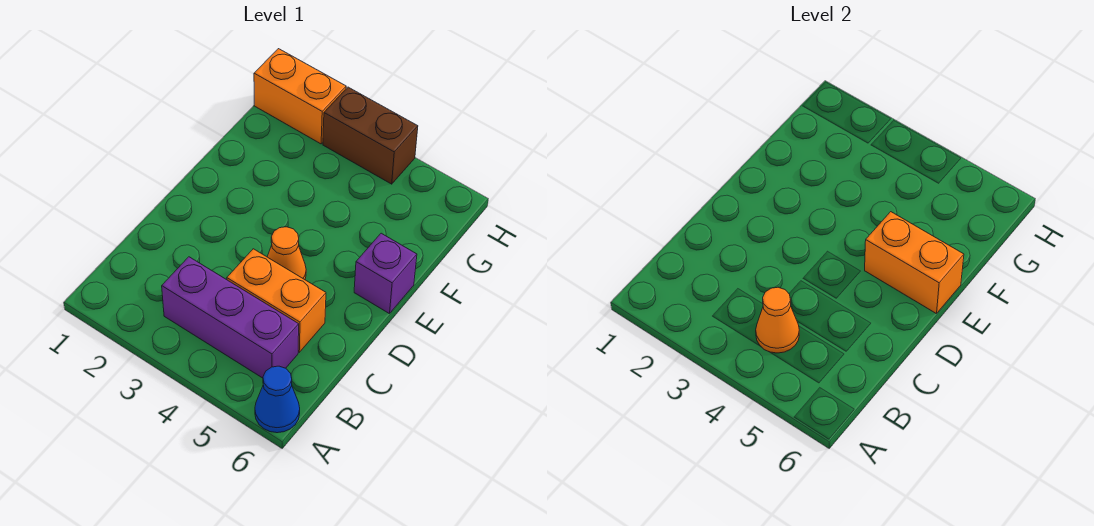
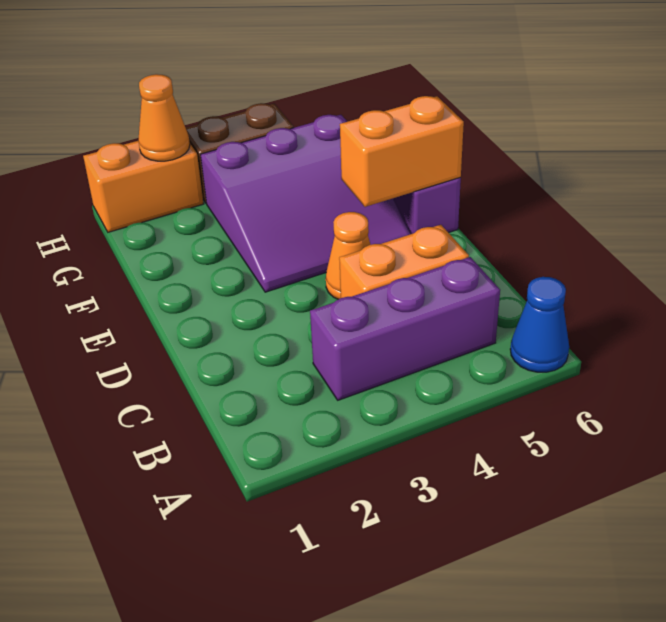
orange 1x1 cone [756,287,799,353] -> orange 1x1 cone moved to [138,74,190,161]
none -> purple 3x3 slope [200,115,410,292]

